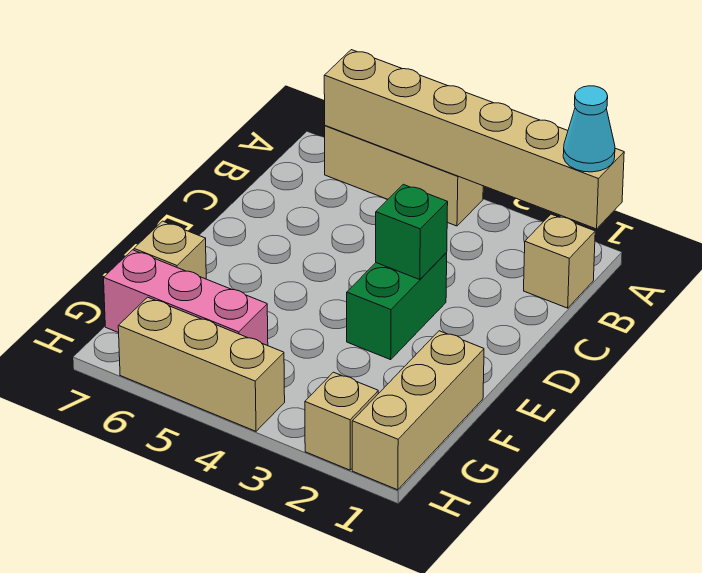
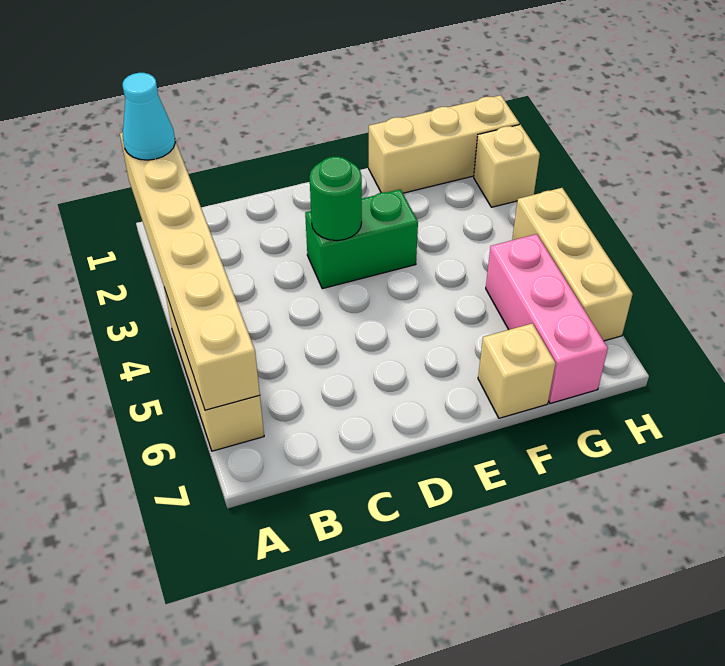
tan 1x1 brick [524,214,595,308] -> none
green 1x1 brick [376,184,448,280] -> green 1x1 round brick [310,157,362,241]

